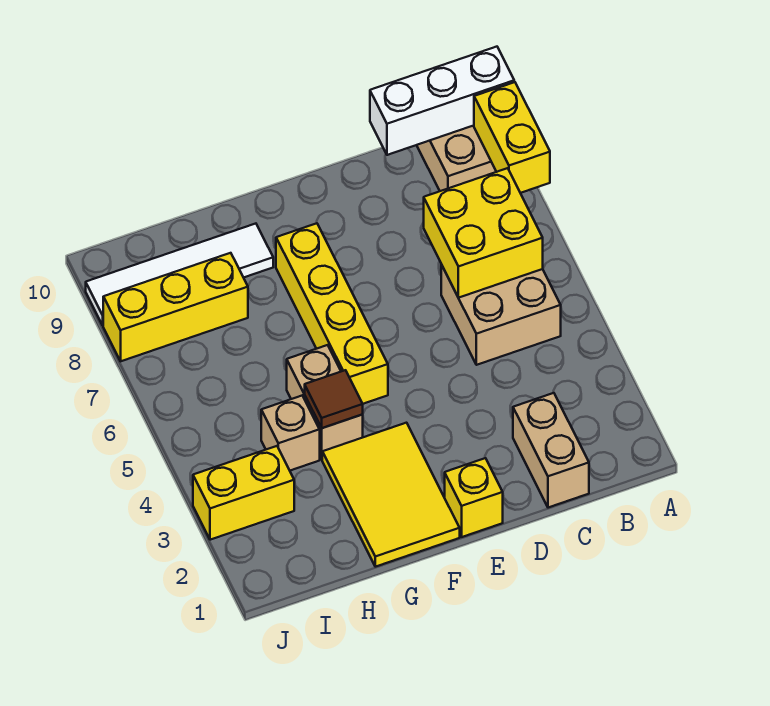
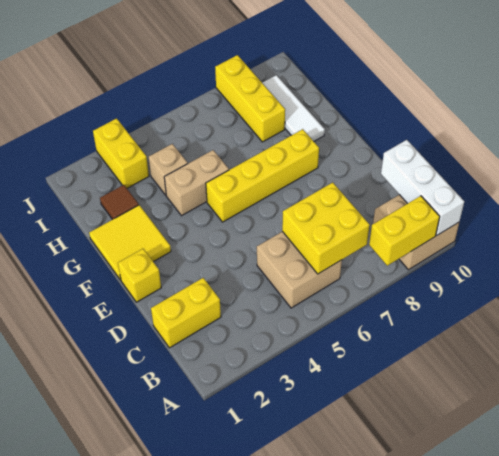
tan 1x2 brick [513,393,589,508] -> yellow 1x2 brick [151,278,221,348]
yellow 2x3 tile [322,423,460,567] -> yellow 2x2 tile [89,205,171,280]
brown 1x1 tile [305,370,363,428] -> brown 1x1 tile moved to [100,185,139,219]
white 1x4 tile [86,224,273,325] -> white 1x3 tile [262,75,325,141]

